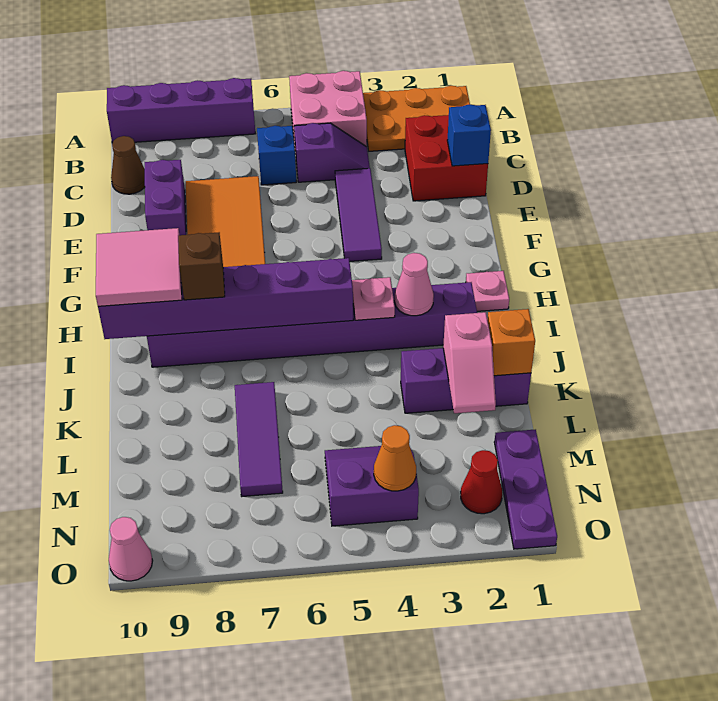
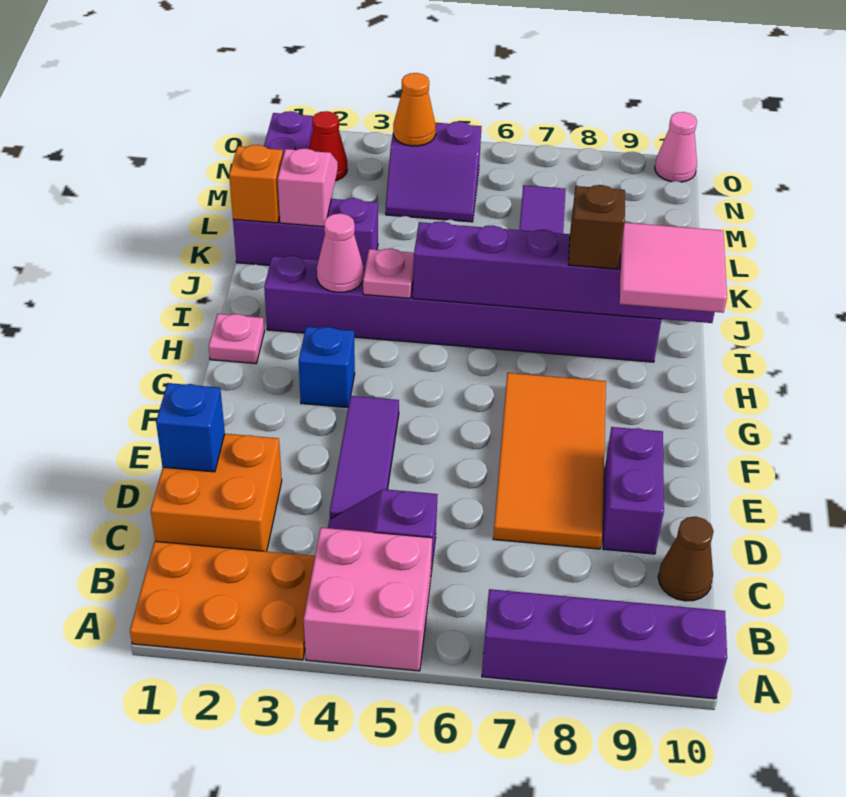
red 2x2 brick [405,115,488,201] -> orange 2x2 brick [151,434,282,551]
blue 1x1 brick [257,126,296,185] -> blue 1x1 brick moved to [299,327,355,408]

